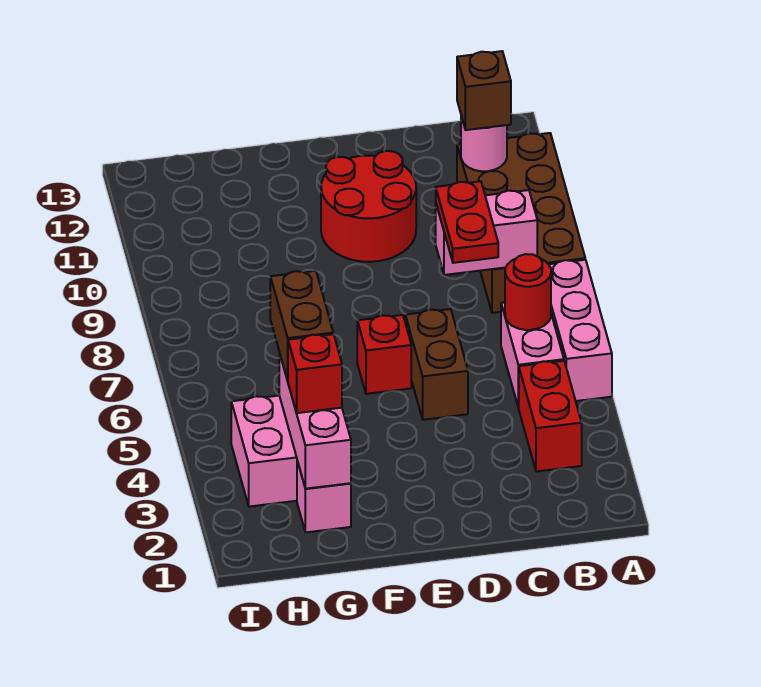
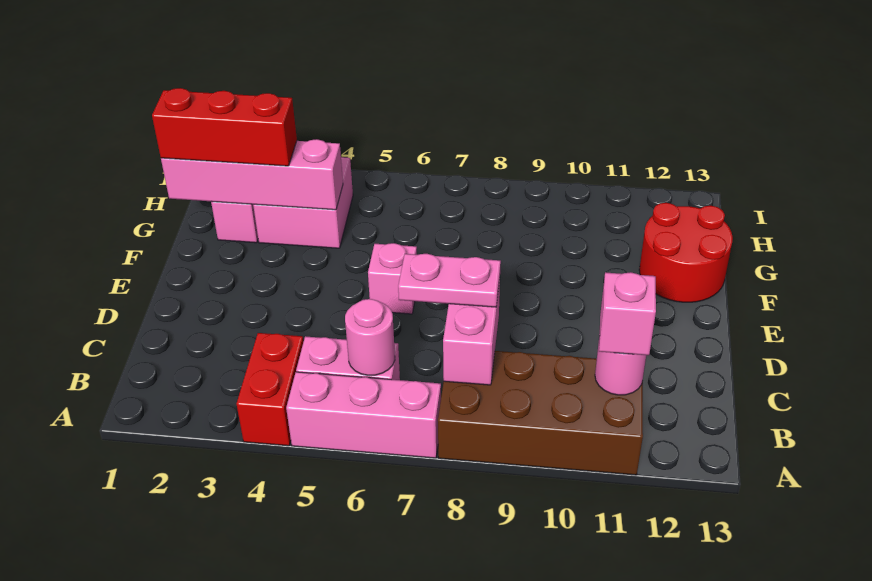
red 1x2 brick [519,361,582,472] -> red 1x2 brick turned to [237,333,303,446]
red 1x1 round brick [505,254,551,330] -> pink 1x1 round brick [345,299,395,375]
brown 1x1 brick [457,51,511,130] -> pink 1x1 brick [599,272,656,355]
red 1x2 plate [436,181,498,263] -> pink 1x2 plate [398,254,501,307]
brown 1x2 brick [405,309,468,420] -> none
red 2x2 round brick [321,151,416,262] -> red 2x2 round brick moved to [639,203,733,302]
red 1x1 brick [357,315,411,394] -> pink 1x1 brick [368,243,417,314]
pink 1x3 brick [279,353,351,489] -> pink 1x4 brick [161,139,343,210]
red 1x1 brick [288,334,342,413] -> red 1x3 brick [152,88,297,166]
brown 1x2 brick [270,271,333,381] -> none

